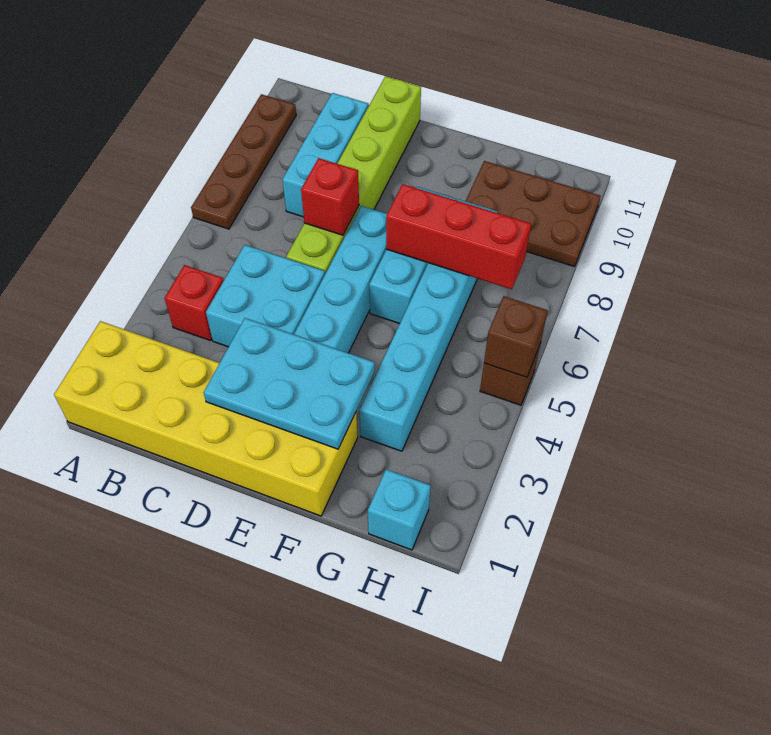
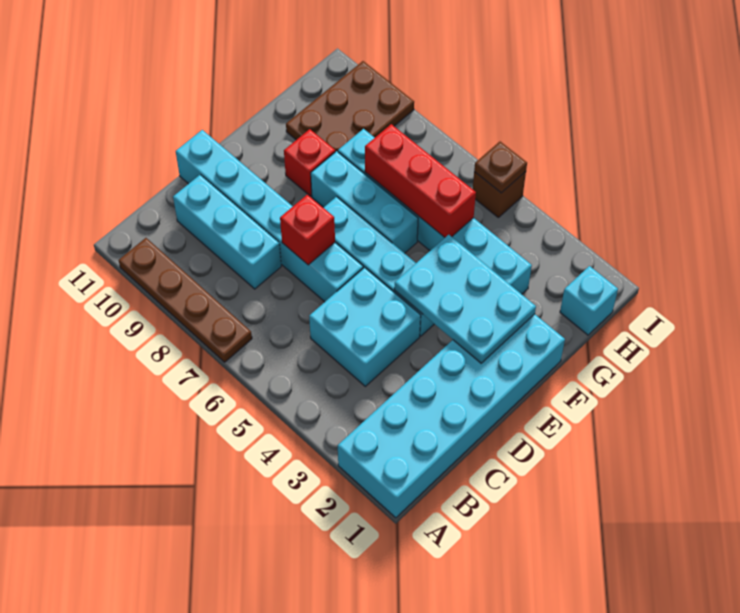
yellow 2x6 brick [54,321,358,516] -> cyan 2x6 brick [338,314,565,518]
red 1x1 brick [165,265,224,341] -> red 1x1 brick moved to [284,129,335,196]
cyan 2x3 plate [204,318,375,449] -> cyan 2x3 plate turned to [394,235,536,363]
lime 1x6 brick [286,76,421,274] -> cyan 1x6 brick [176,130,363,302]
red 1x3 brick [386,184,531,289] -> red 1x3 brick turned to [365,124,476,238]
brown 1x1 brick [484,296,548,377] -> brown 1x1 plate [474,142,527,193]

